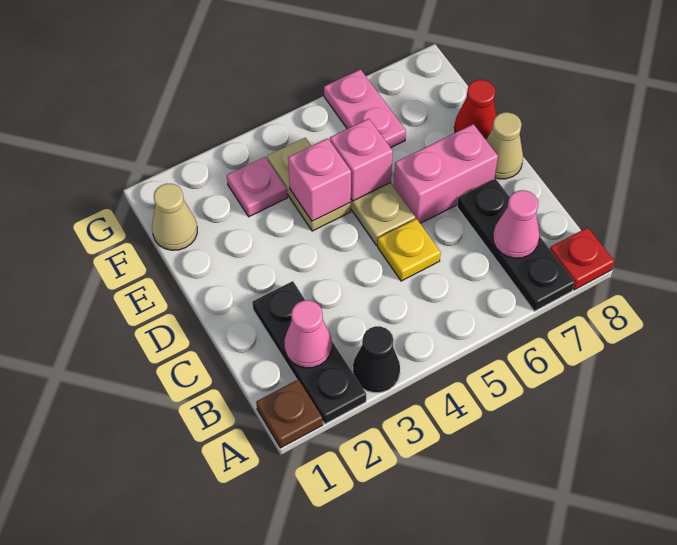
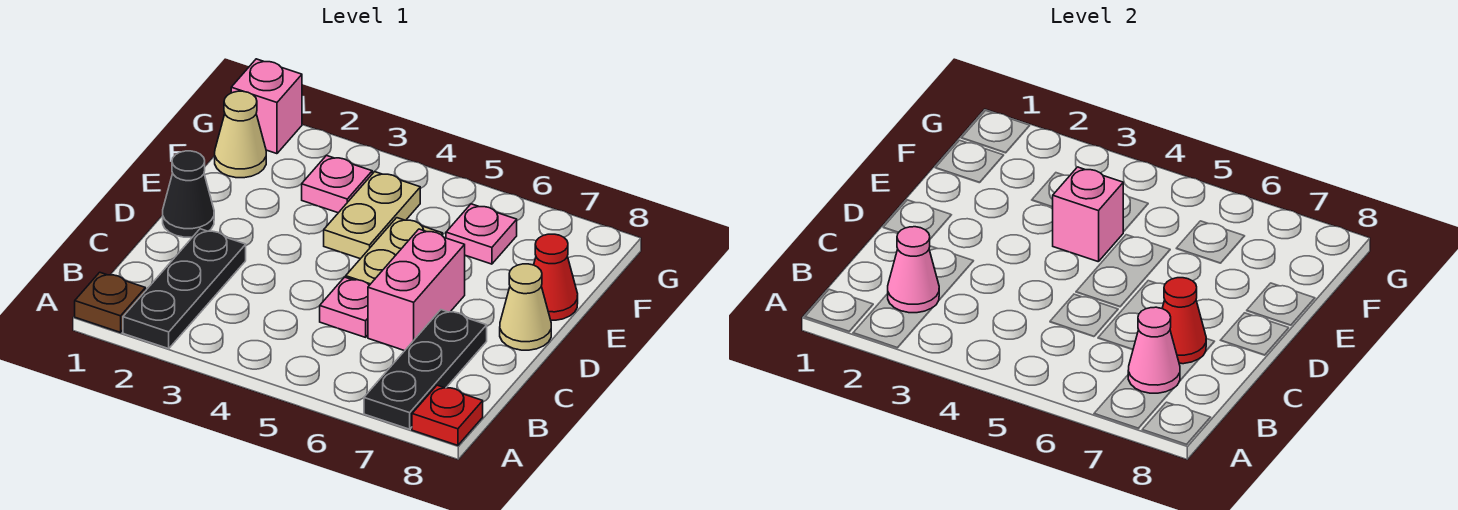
black 1x1 cone [353,326,400,393] -> black 1x1 cone moved to [163,151,214,237]
yellow 1x1 plate [378,219,441,281] -> pink 1x1 plate [320,277,369,337]
none -> red 1x1 cone [1162,278,1206,364]
pink 1x2 brick [394,124,498,223] -> pink 1x2 brick turned to [368,229,465,351]
pink 1x1 brick [330,119,393,201] -> pink 1x1 brick moved to [231,59,302,154]
pink 1x2 plate [324,69,406,148] -> pink 1x1 plate [446,204,517,264]

